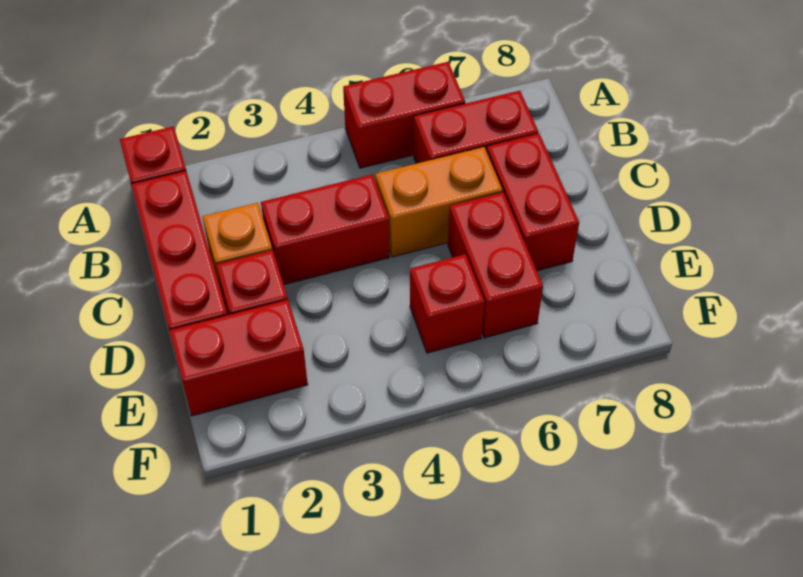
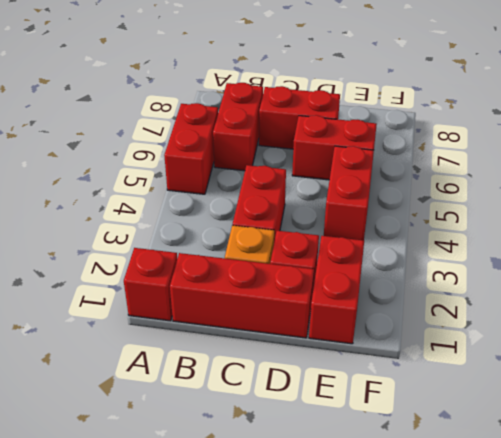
orange 1x2 brick [375,147,503,257] -> none
red 1x1 brick [410,254,484,353] -> red 1x2 brick [324,146,374,240]

